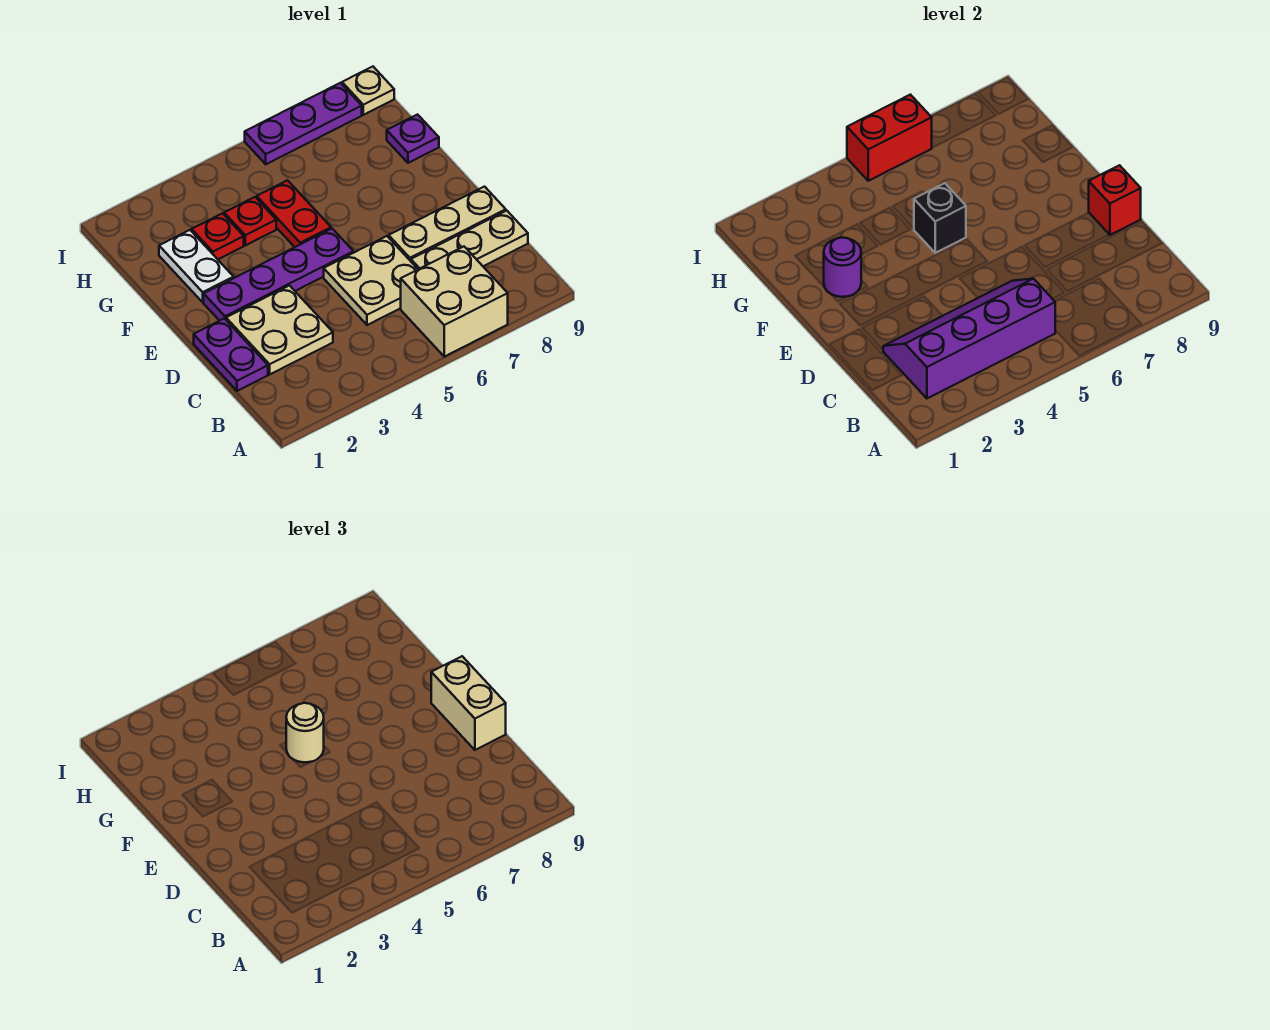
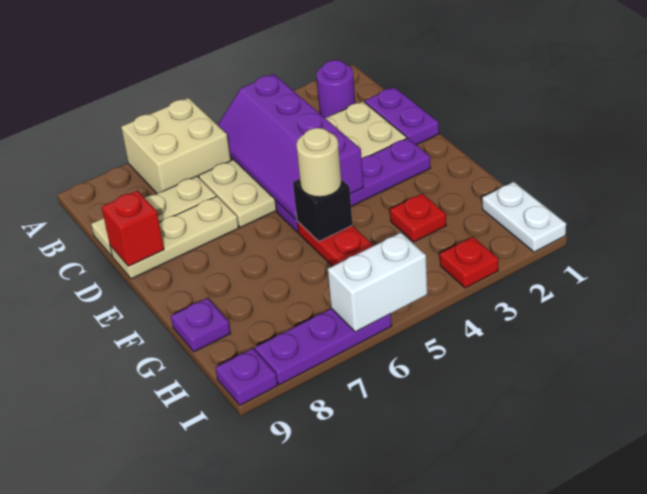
purple 2x4 slope [883,279,1055,398] -> purple 2x4 slope turned to [218,74,364,219]
tan 1x2 brick [431,656,506,750] -> none
white 1x2 plate [159,230,234,302] -> white 1x2 plate moved to [482,182,566,252]
purple 1x1 round brick [824,237,861,297] -> purple 1x1 round brick moved to [316,60,355,118]
red 1x1 plate [224,197,276,245] -> red 1x1 plate moved to [440,237,498,288]
red 1x2 brick [847,95,932,181] -> white 1x2 brick [328,233,427,332]
tan 1x1 plate [342,67,394,115] -> purple 1x1 plate [215,348,278,405]

